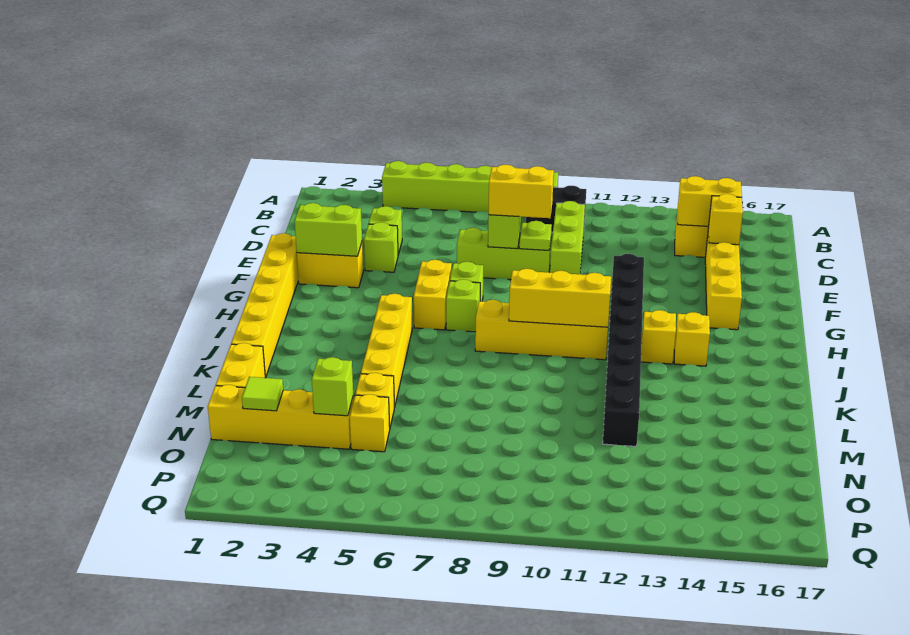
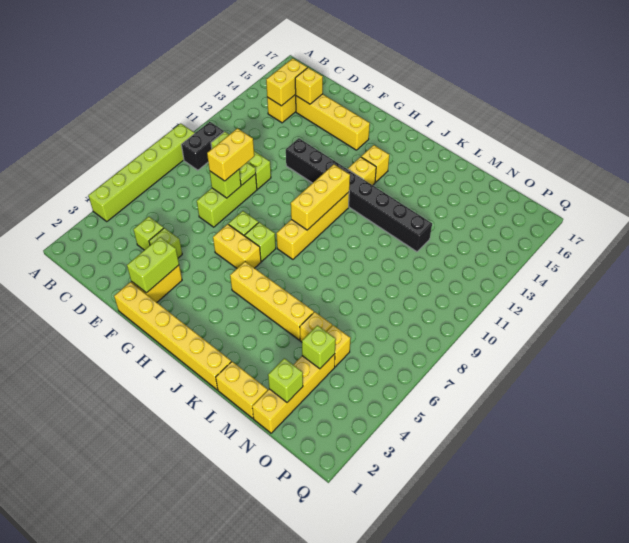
lime 1x1 tile [242,377,283,411] -> lime 1x1 brick [268,358,303,402]

